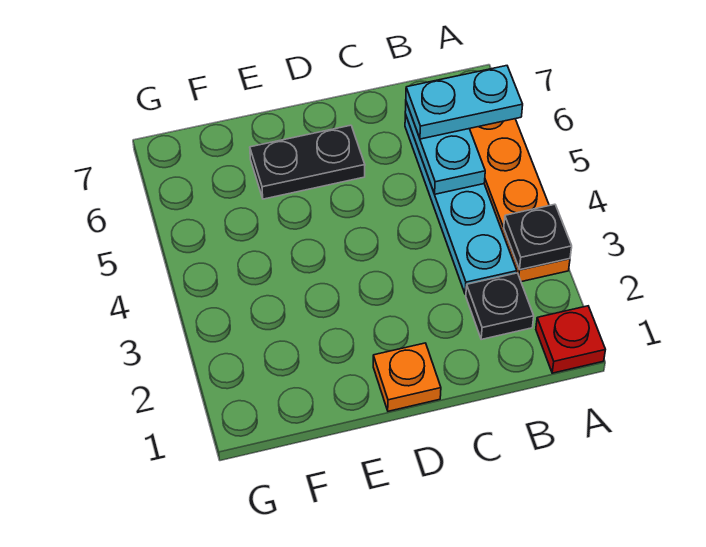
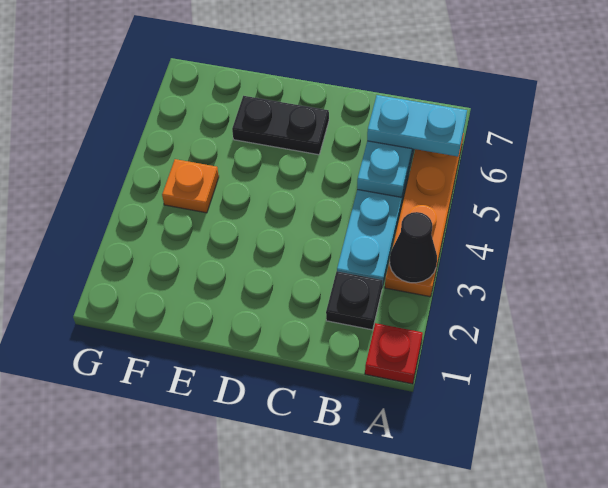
black 1x1 plate [504,204,572,270] -> black 1x1 cone [390,212,437,283]
orange 1x1 plate [373,343,441,411] -> orange 1x1 plate moved to [162,159,219,213]

